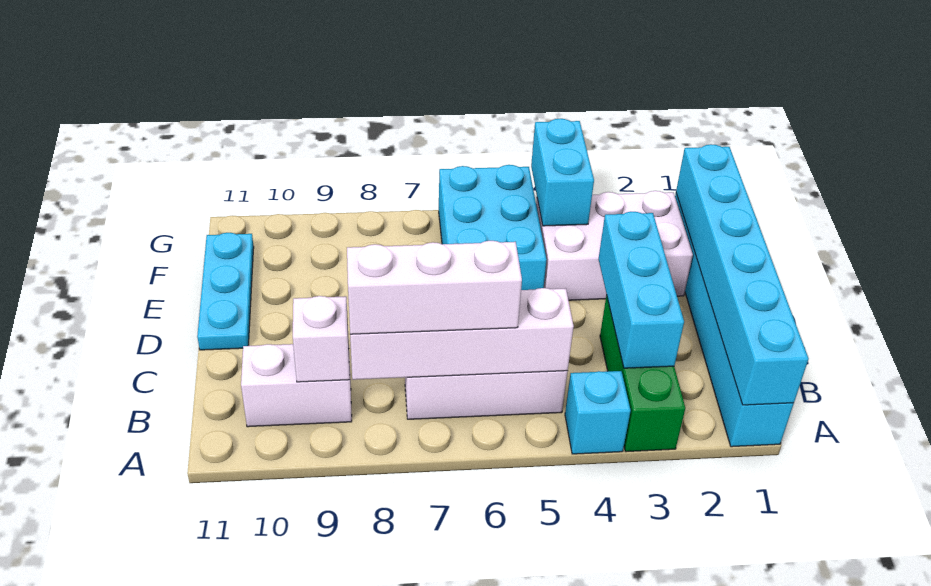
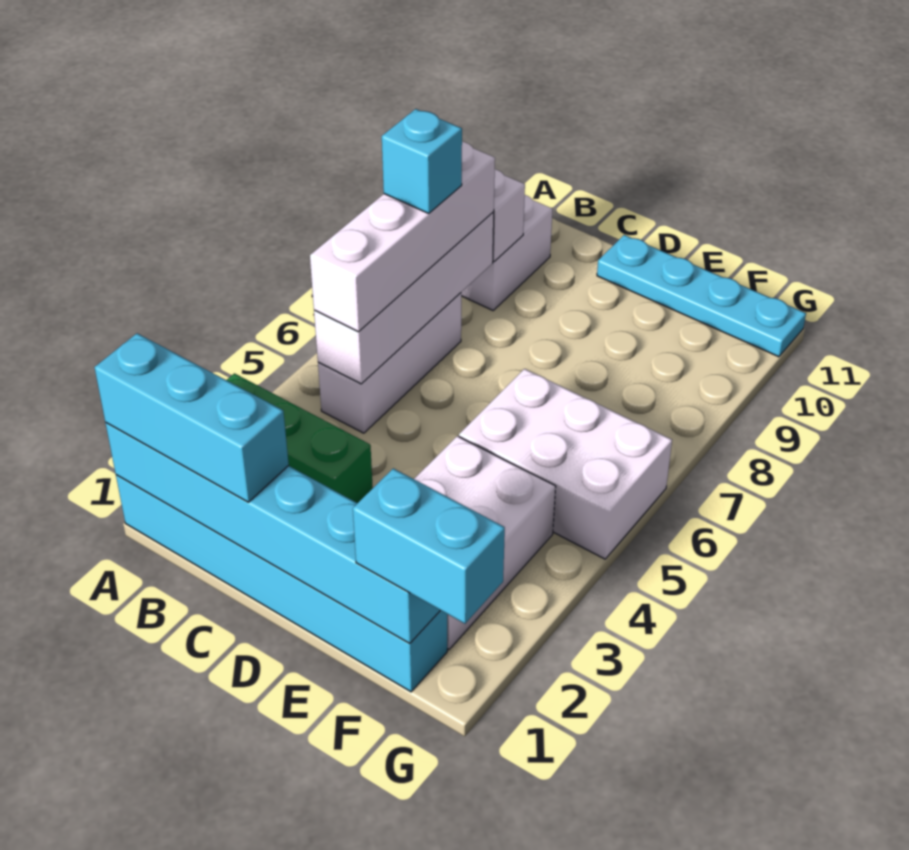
cyan 1x1 brick [565,371,631,454] -> cyan 1x1 brick moved to [382,109,462,214]
cyan 1x3 brick [599,212,684,368] -> cyan 1x3 brick moved to [95,333,289,502]
white 1x3 brick [347,241,522,334] -> white 1x4 brick [310,142,495,332]
cyan 1x3 plate [197,233,254,350] -> cyan 1x4 plate [597,235,806,357]
cyan 2x3 brick [439,165,546,290] -> white 2x3 brick [459,369,672,559]
cyan 1x2 brick [531,119,594,226] -> cyan 1x2 brick moved to [353,468,505,624]

